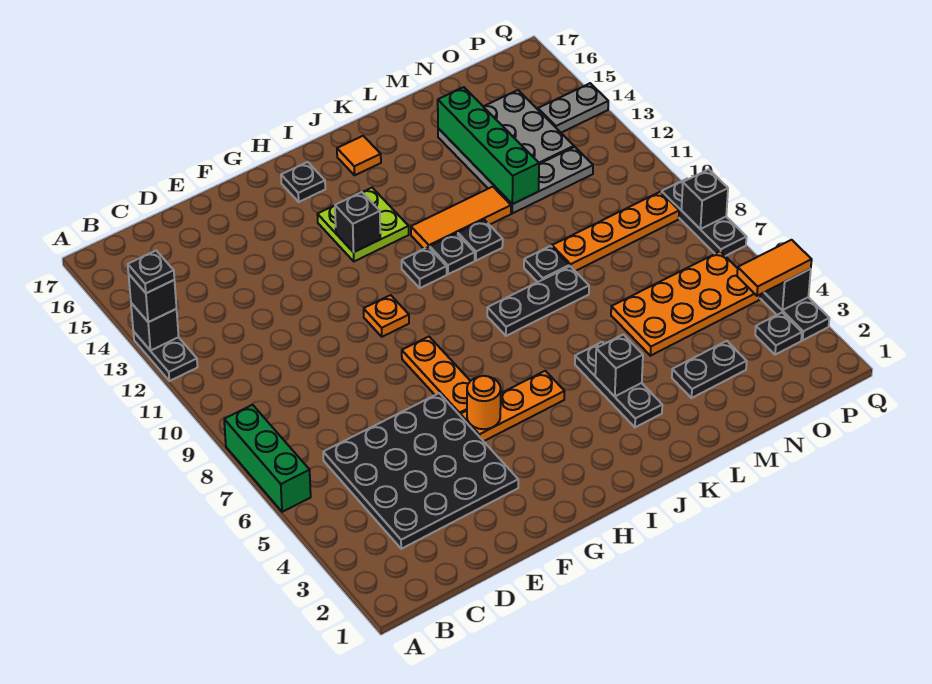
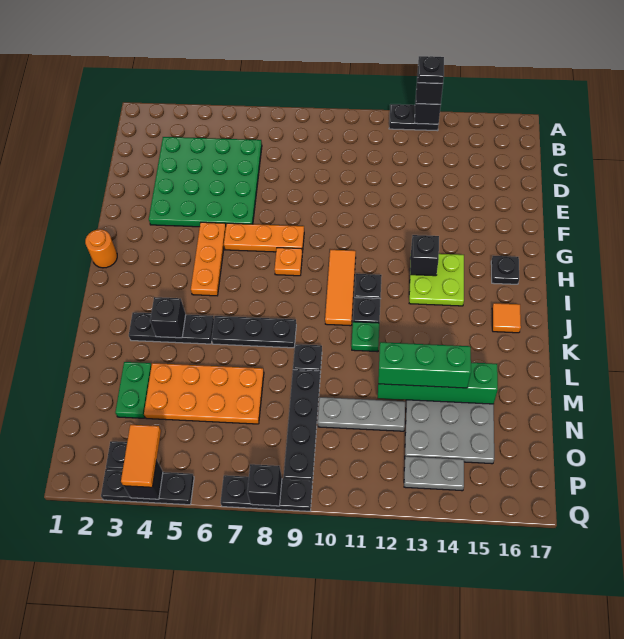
green 1x3 brick [224,405,311,512] -> green 1x3 brick moved to [378,342,471,388]
black 4x4 plate [323,393,518,549] -> green 4x4 plate [149,137,262,227]
orange 1x1 round brick [467,376,501,429] -> orange 1x1 round brick moved to [85,229,117,268]
orange 1x1 plate [364,295,409,337] -> orange 1x1 plate moved to [274,248,302,276]
black 1x3 plate [487,266,589,336] -> black 1x3 plate turned to [211,316,296,348]
orange 1x3 tile [411,187,511,249] -> orange 1x3 tile moved to [325,250,356,326]
black 1x1 plate [458,220,503,261] -> green 1x1 plate [351,322,379,352]
black 1x2 plate [672,341,747,398] -> green 1x2 plate [115,362,152,418]
orange 2x4 plate [611,251,760,356] -> orange 2x4 plate turned to [144,363,264,424]
orange 1x4 plate [552,192,679,271] -> black 1x4 plate [284,370,320,481]
grey 1x3 plate [494,147,593,213] -> grey 1x3 plate turned to [318,397,405,431]
grey 1x2 plate [538,83,608,133] -> grey 1x2 plate turned to [404,456,464,491]

